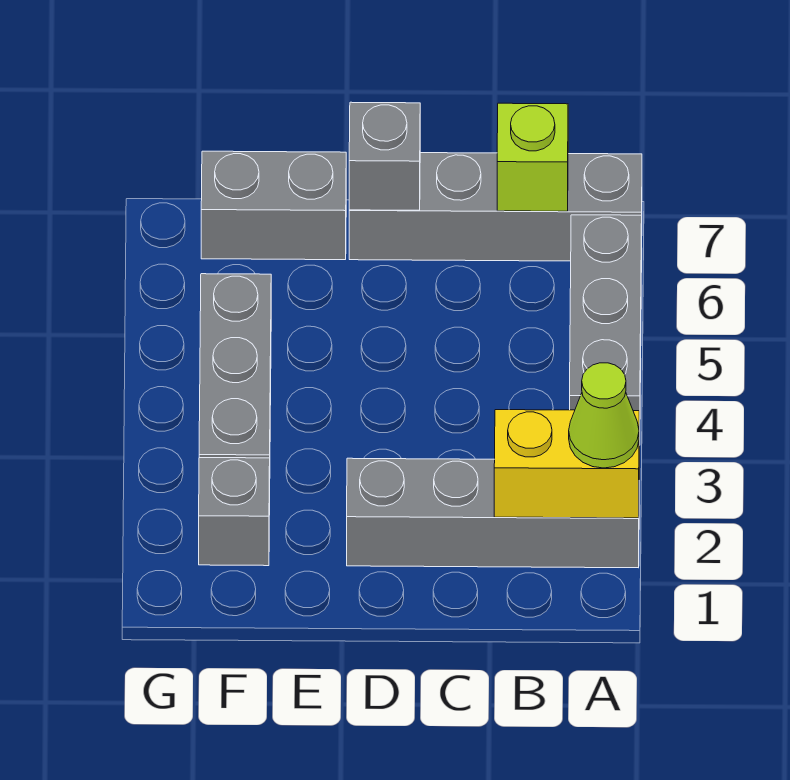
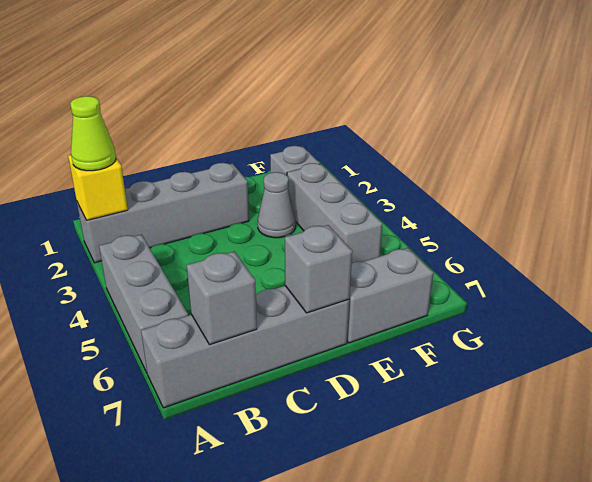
yellow 1x2 brick [494,410,639,518] -> yellow 1x1 brick [68,155,128,220]
lime 1x1 brick [497,103,568,211] -> grey 1x1 brick [187,251,257,345]
none -> grey 1x1 cone [258,172,296,238]

